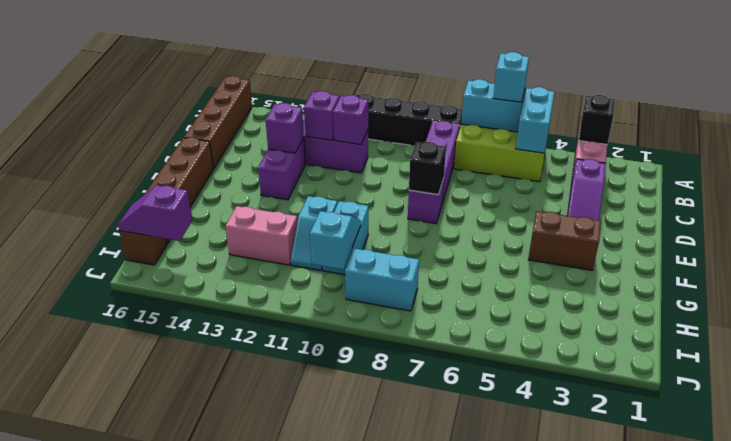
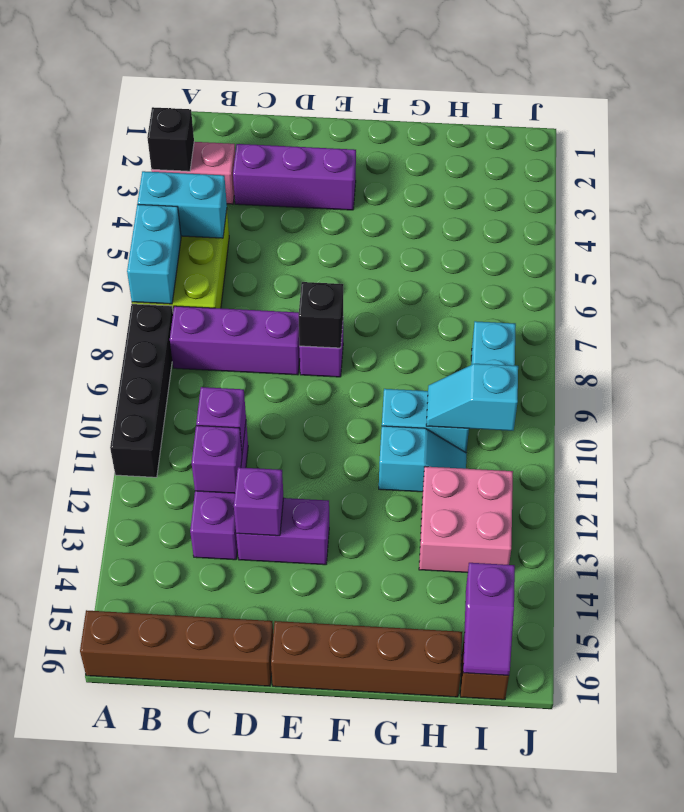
cyan 1x1 brick [493,52,529,102] -> none
purple 1x3 slope [567,159,606,221] -> purple 1x3 brick [233,144,356,210]
brown 1x2 brick [528,211,601,270] -> none
pink 1x2 brick [226,206,297,265] -> pink 2x2 brick [419,467,513,573]

